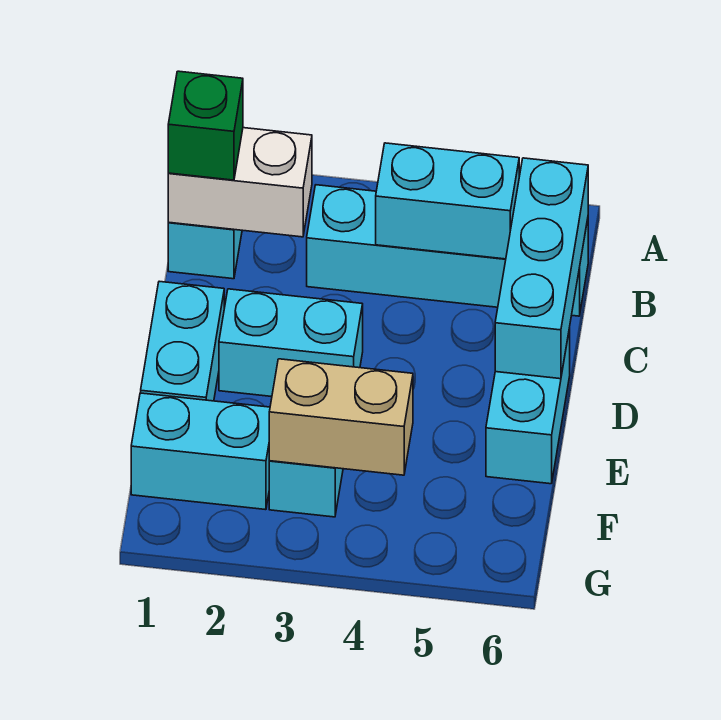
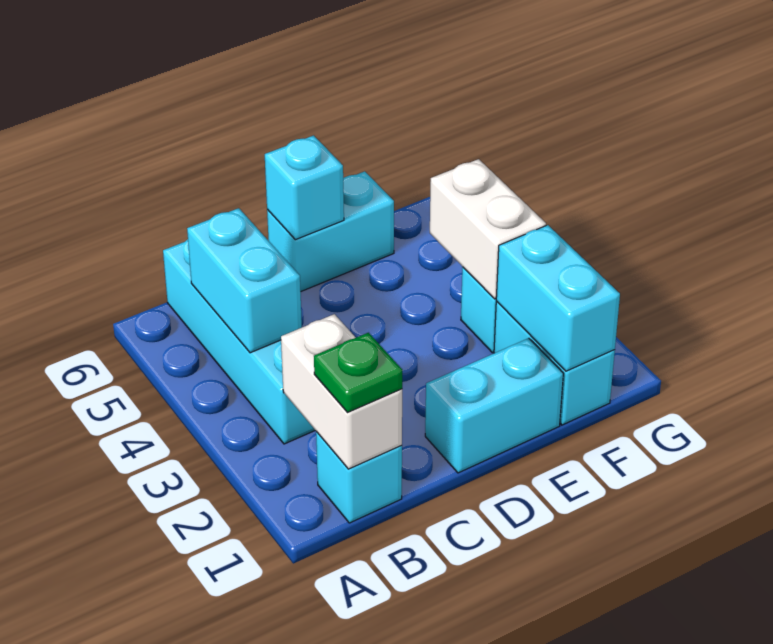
green 1x1 brick [168,71,243,180] -> green 1x1 plate [314,333,402,413]
cyan 1x3 brick [495,158,588,379] -> cyan 1x1 brick [265,135,344,240]
cyan 1x2 brick [219,289,363,397] -> cyan 1x2 brick moved to [496,225,620,371]
tan 1x2 brick [269,359,413,475] -> white 1x2 brick [430,159,546,299]

